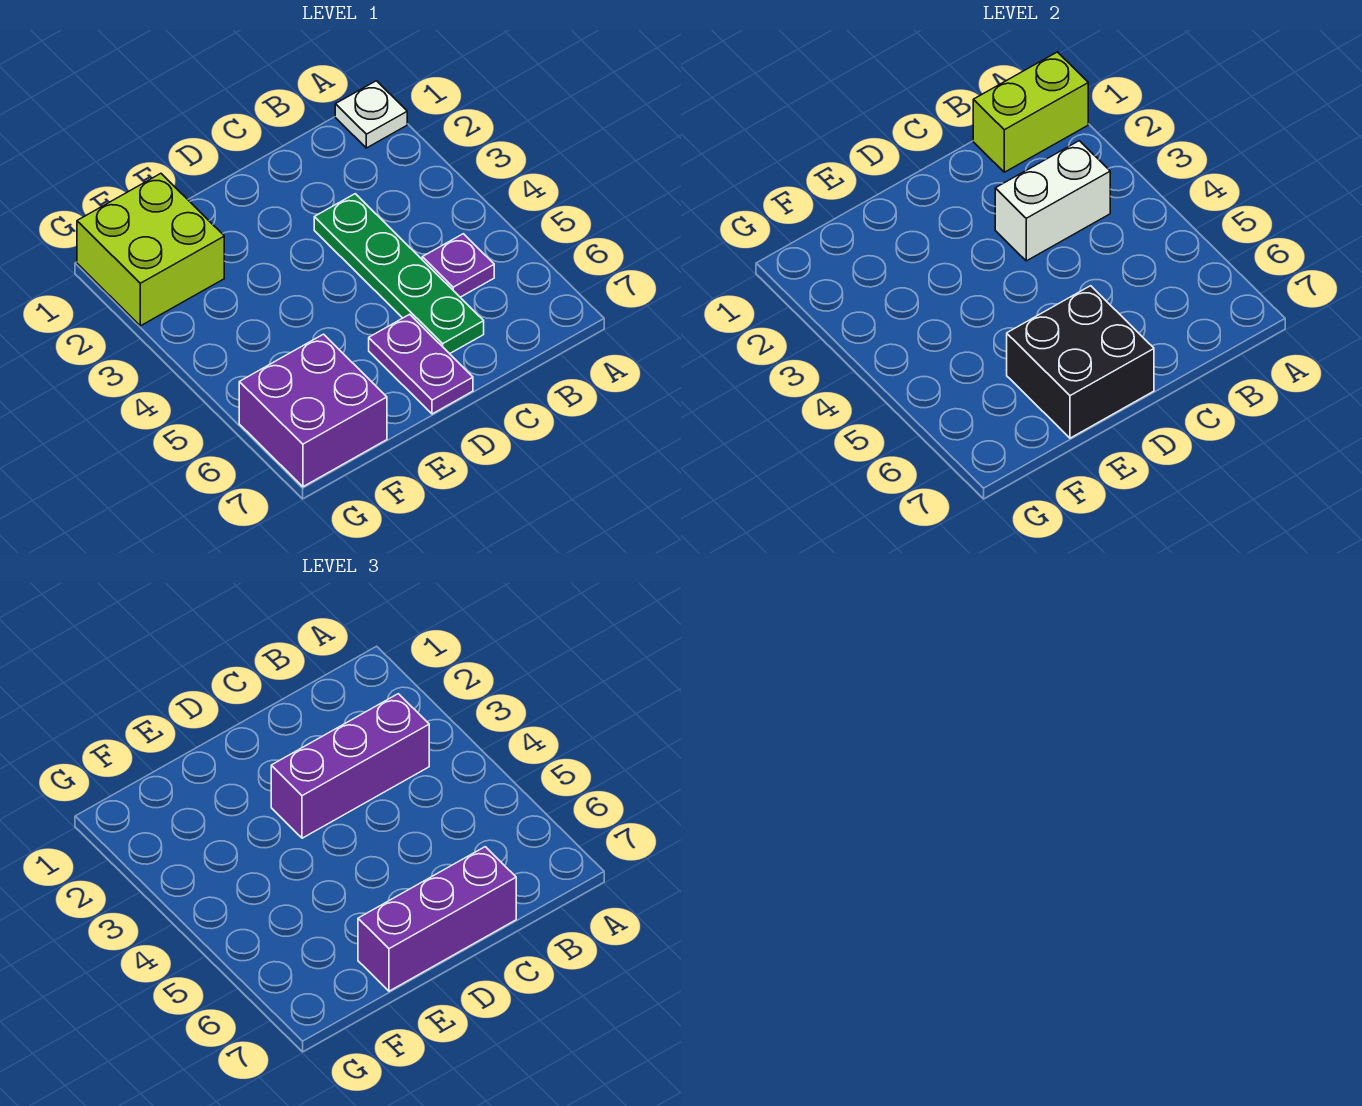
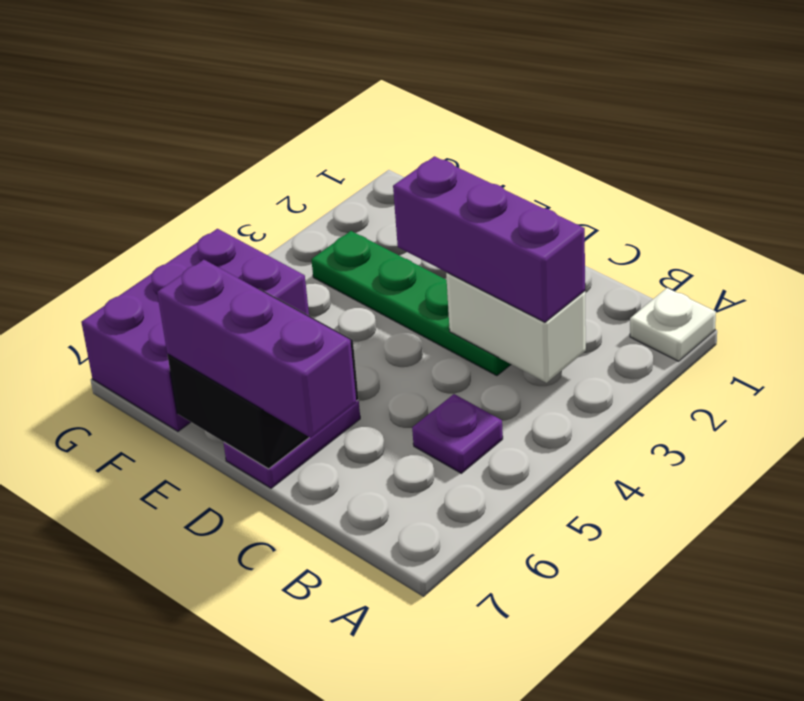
lime 1x2 brick [973,52,1088,172] -> none
green 1x4 plate [314,194,484,354] -> green 1x4 plate turned to [311,231,511,376]
lime 2x2 brick [77,174,224,326] -> none
purple 2x2 brick [239,334,387,487] -> purple 2x3 brick [81,229,309,431]

